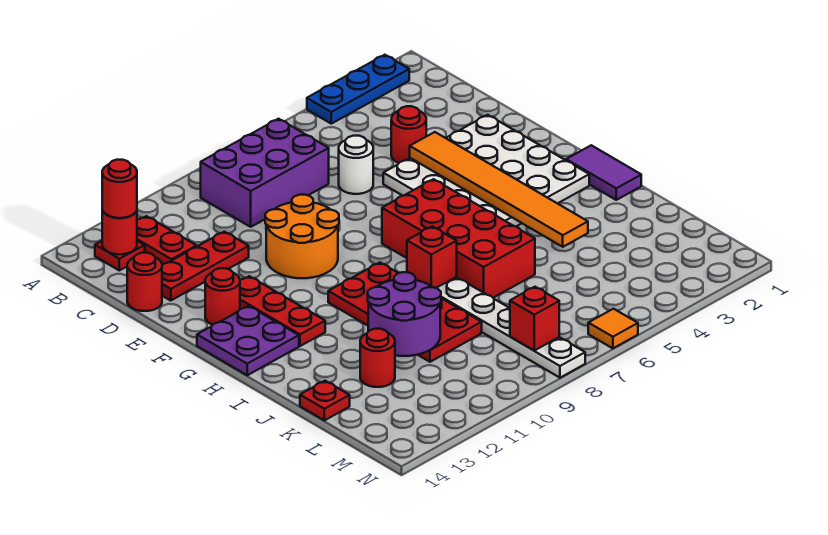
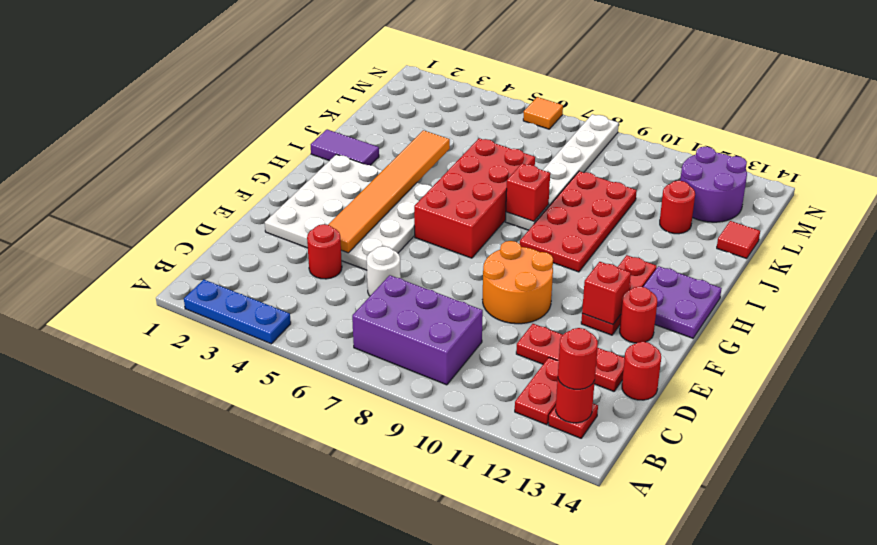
purple 1x2 tile [566,145,641,200] -> purple 1x2 tile turned to [311,129,379,165]
purple 2x2 round brick [368,272,441,356] -> purple 2x2 round brick moved to [680,147,747,222]
red 1x1 plate [300,381,350,420] -> red 1x1 tile [717,221,760,259]
red 1x1 brick [510,287,559,350] -> red 1x1 brick moved to [582,262,631,325]

